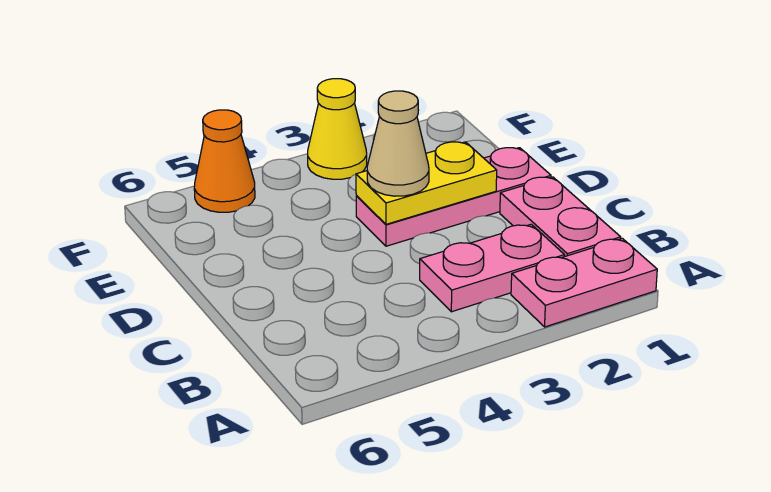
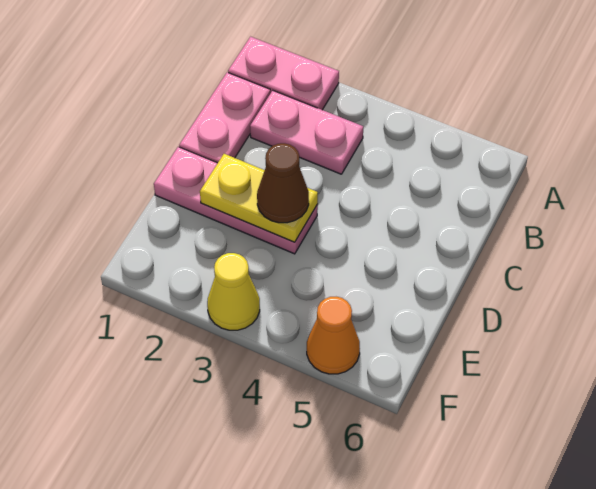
tan 1x1 cone [367,91,429,196] -> brown 1x1 cone [257,143,309,223]

